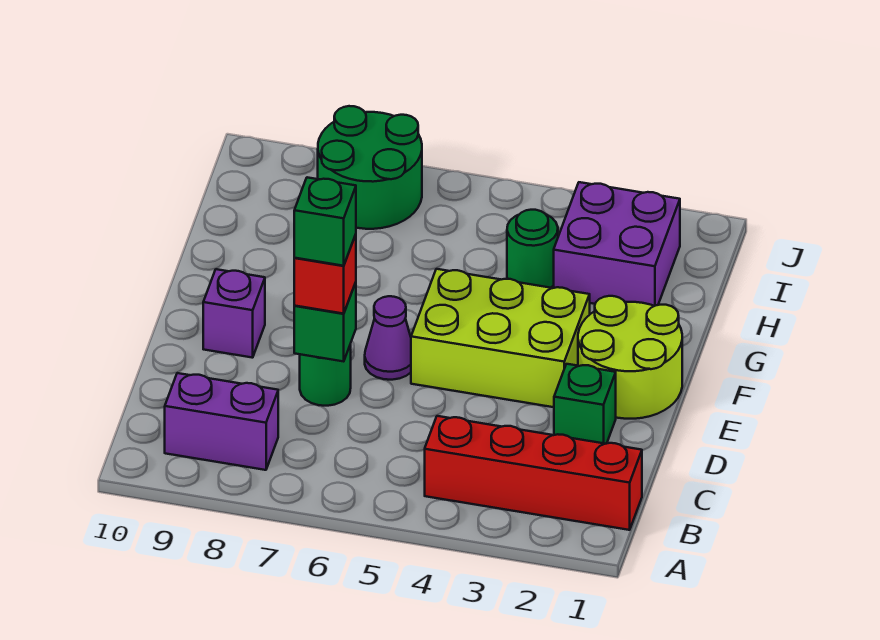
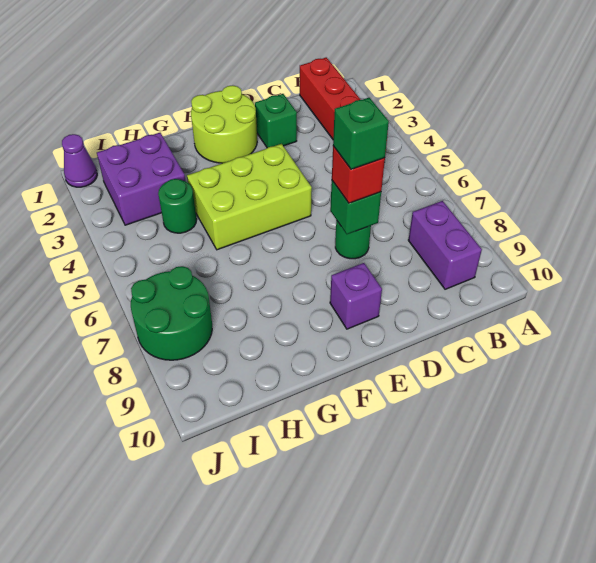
lime 2x3 brick [411,269,590,407] -> lime 2x3 brick turned to [187,144,312,250]
purple 1x1 cone [365,296,411,380] -> purple 1x1 cone moved to [62,134,97,187]

